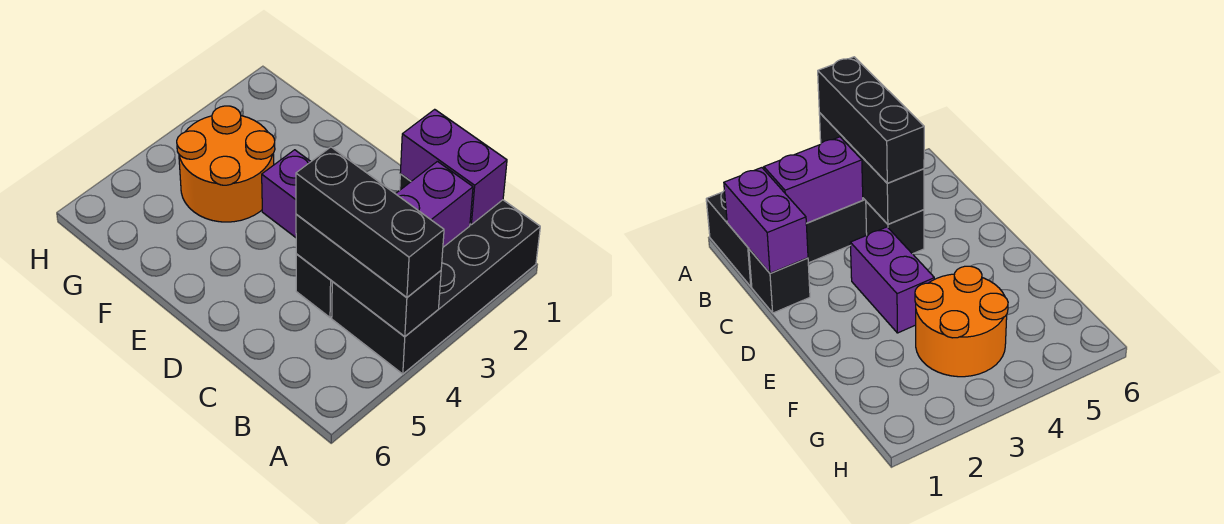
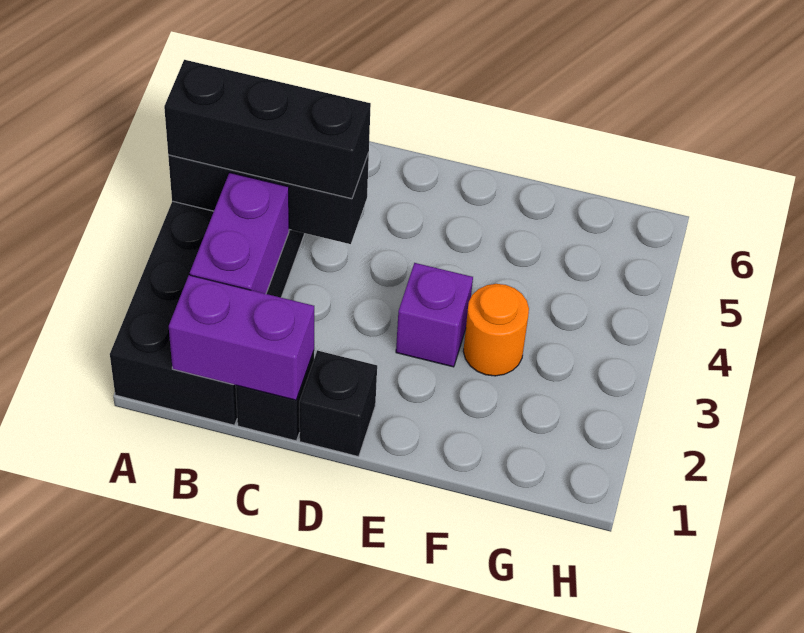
black 1x1 brick [296,254,332,317] -> black 1x1 brick moved to [299,350,377,457]
purple 1x2 brick [262,150,311,237] -> purple 1x1 brick [396,263,473,367]
orange 2x2 round brick [177,106,275,222] -> orange 1x1 round brick [463,284,529,376]

